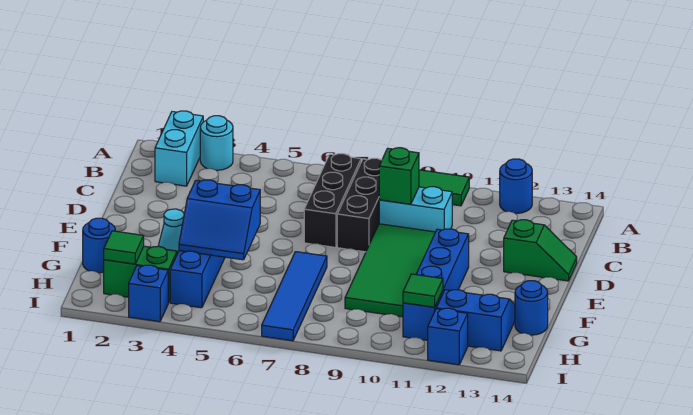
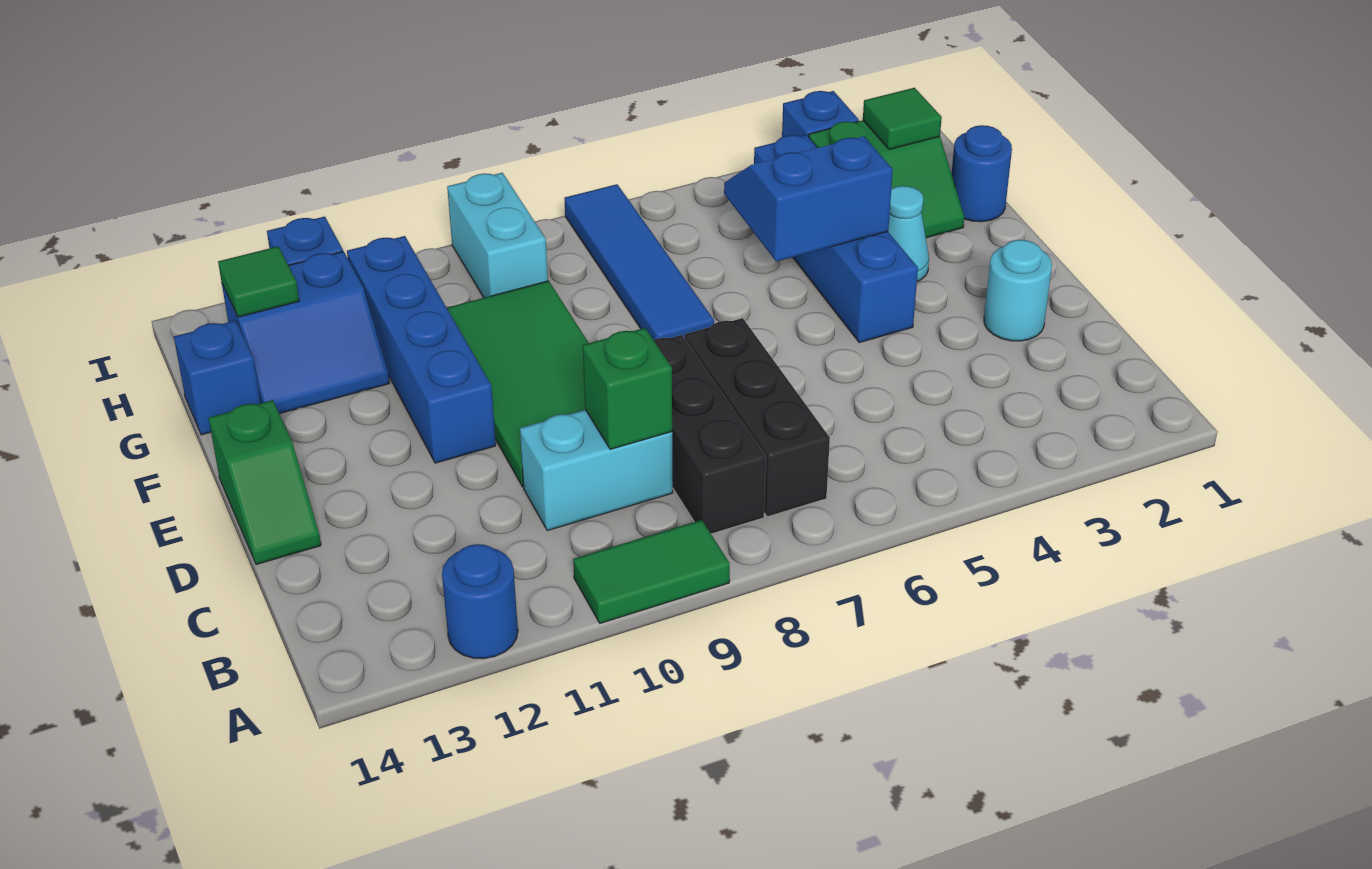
cyan 1x2 brick [155,111,203,186] -> cyan 1x2 brick moved to [447,173,548,298]
cyan 1x1 round brick [200,116,233,170] -> cyan 1x1 round brick moved to [984,240,1052,341]
green 1x2 slope [504,220,577,281] -> green 1x2 slope turned to [209,400,321,565]
blue 1x1 round brick [515,281,548,335] -> blue 1x1 brick [174,321,260,435]
green 1x1 tile [403,274,443,307] -> green 1x1 tile moved to [218,246,299,317]

